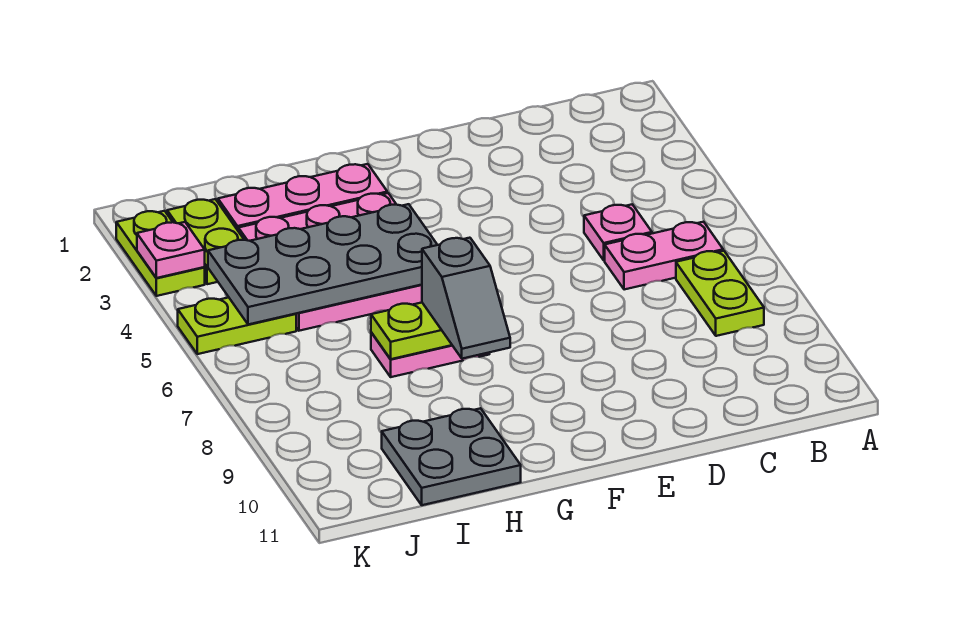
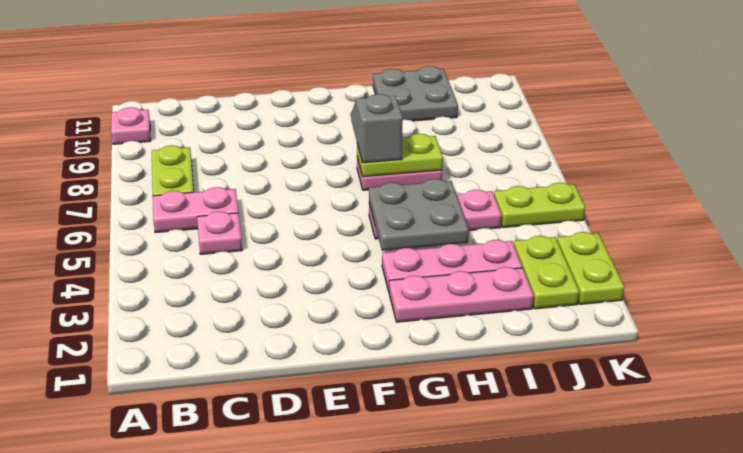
grey 2x4 plate [208,204,437,325] -> grey 2x2 plate [369,179,469,251]
pink 1x1 plate [137,222,205,278] -> pink 1x1 plate moved to [111,107,151,144]

